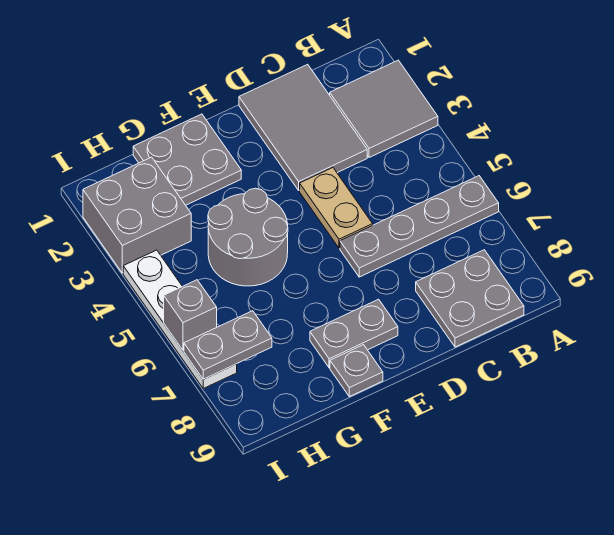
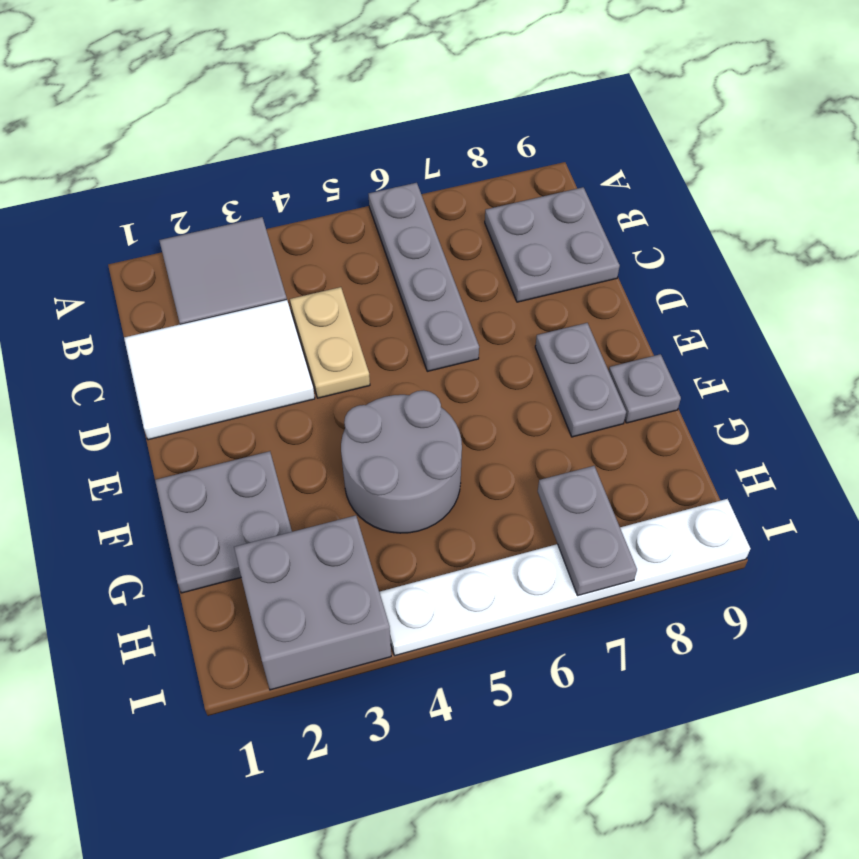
grey 2x3 tile [239,64,367,190] -> white 2x3 tile [124,300,315,440]
tan 1x2 plate [300,168,373,248] -> tan 1x2 plate turned to [290,287,370,398]
white 1x4 plate [123,250,237,388] -> white 1x6 plate [379,499,750,656]
grey 1x1 brick [164,280,217,350] -> none

